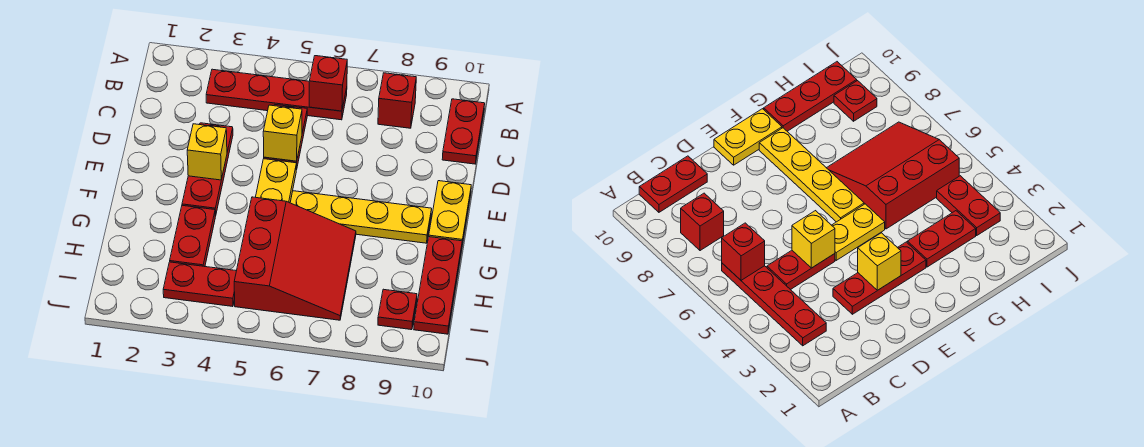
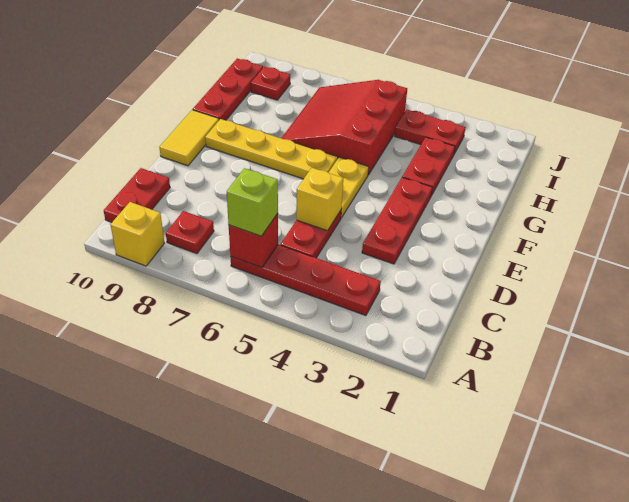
none -> lime 1x1 brick [227,168,278,236]
red 1x1 brick [378,73,416,128] -> red 1x1 plate [166,211,214,254]
yellow 1x1 brick [187,124,227,180] -> yellow 1x1 brick moved to [111,202,164,266]
yellow 1x2 plate [429,181,471,245] -> yellow 1x2 tile [159,110,219,166]

